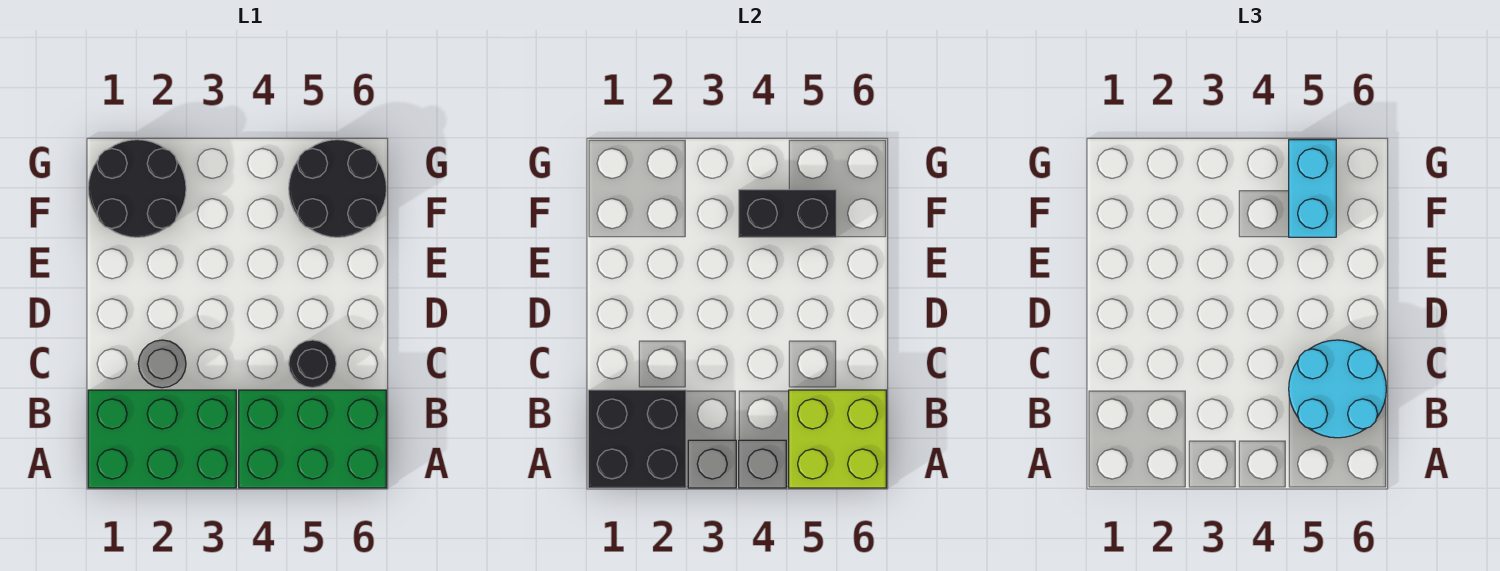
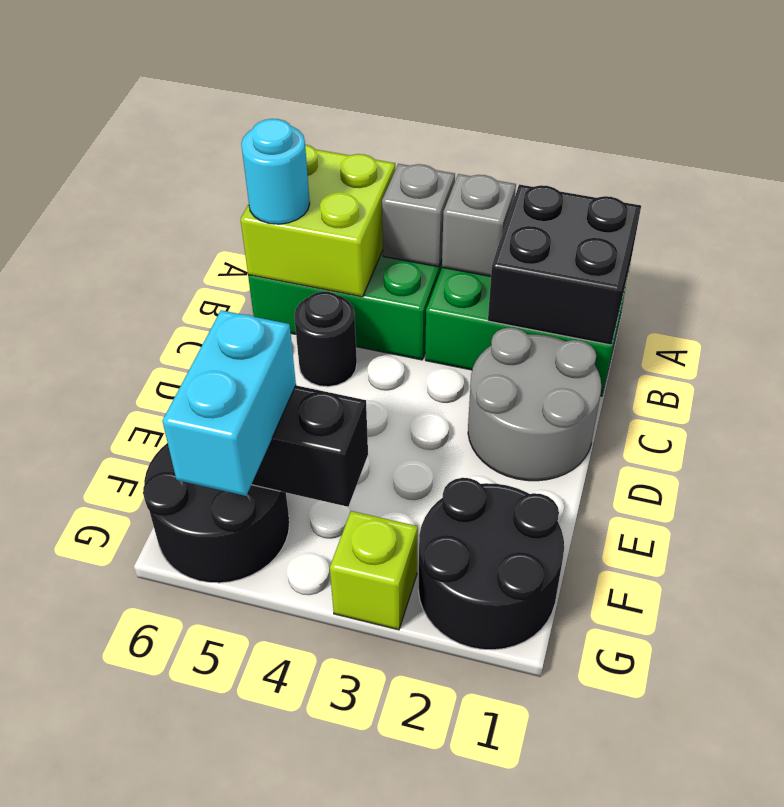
cyan 2x2 round brick [1289,340,1386,438] -> cyan 1x1 round brick [241,119,310,224]
grey 1x1 round brick [138,340,186,388] -> grey 2x2 round brick [468,328,601,481]
none -> lime 1x1 brick [330,511,418,630]

